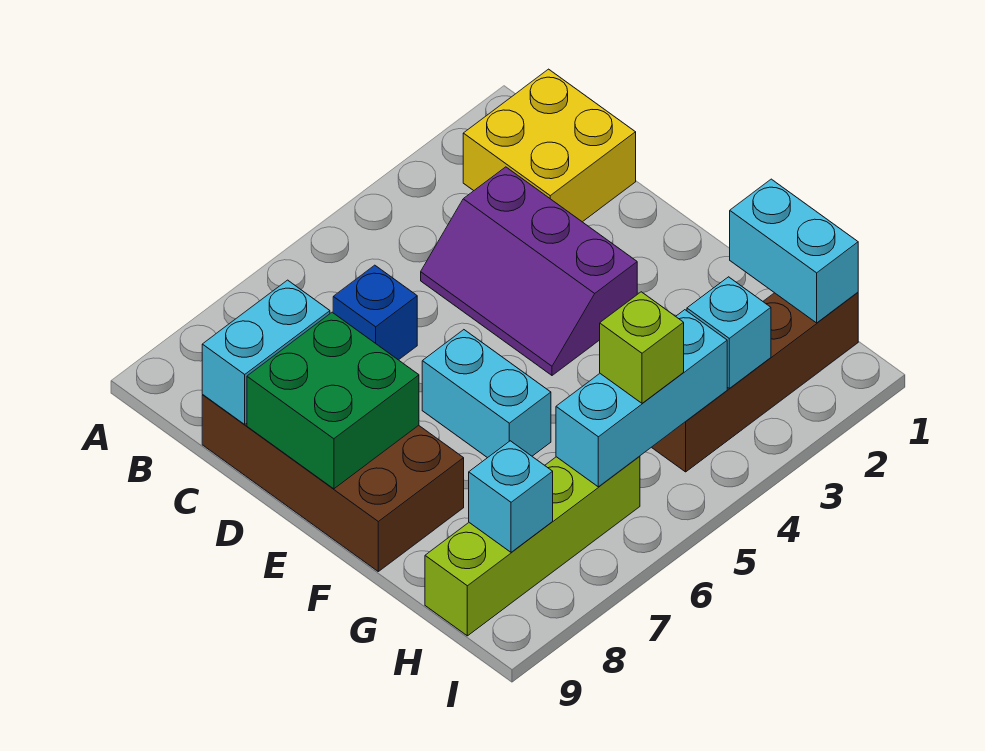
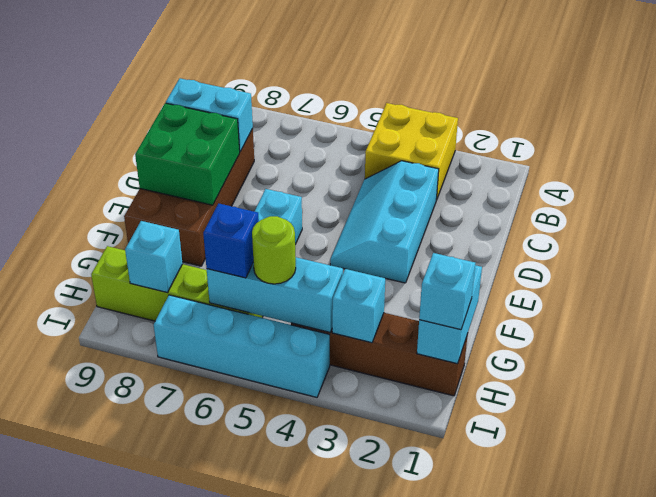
yellow 2x2 brick [463,69,636,222] -> yellow 2x2 brick moved to [365,103,458,200]
purple 2x3 slope [421,167,637,375] -> cyan 2x3 slope [330,161,439,283]
blue 1x1 brick [333,265,417,360] -> blue 1x1 brick moved to [203,203,259,278]
none -> cyan 1x1 brick [419,253,475,330]
lime 1x1 brick [600,292,684,403] -> lime 1x1 round brick [252,216,296,284]
none -> cyan 1x4 brick [154,295,330,397]

